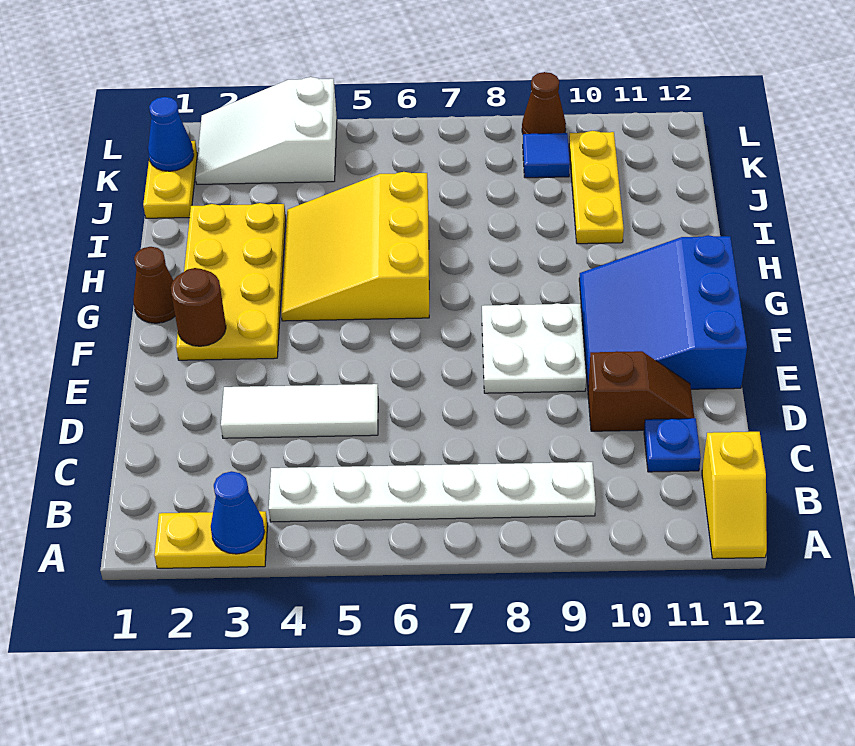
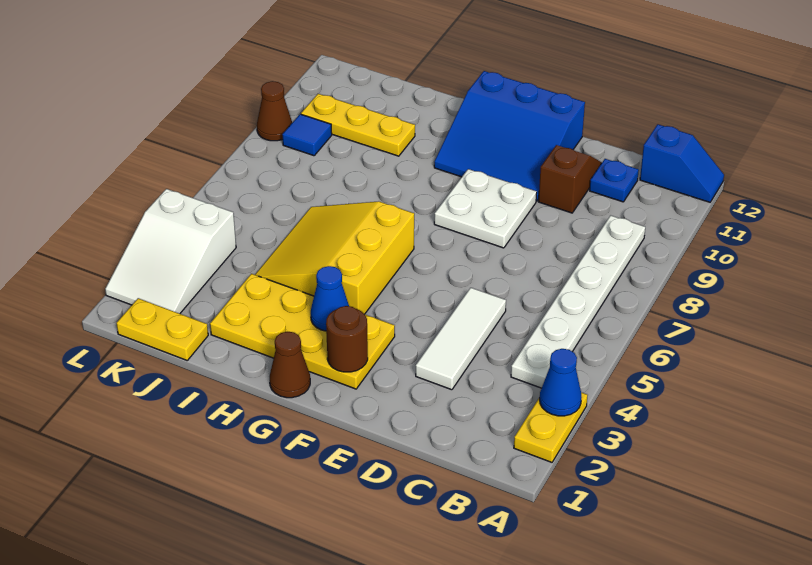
yellow 1x2 slope [702,432,767,559] -> blue 1x2 slope [640,124,724,202]
yellow 3x3 slope [281,172,429,321] -> yellow 3x3 slope turned to [255,201,414,314]
blue 1x1 cone [148,97,194,171] -> blue 1x1 cone moved to [311,266,349,331]

